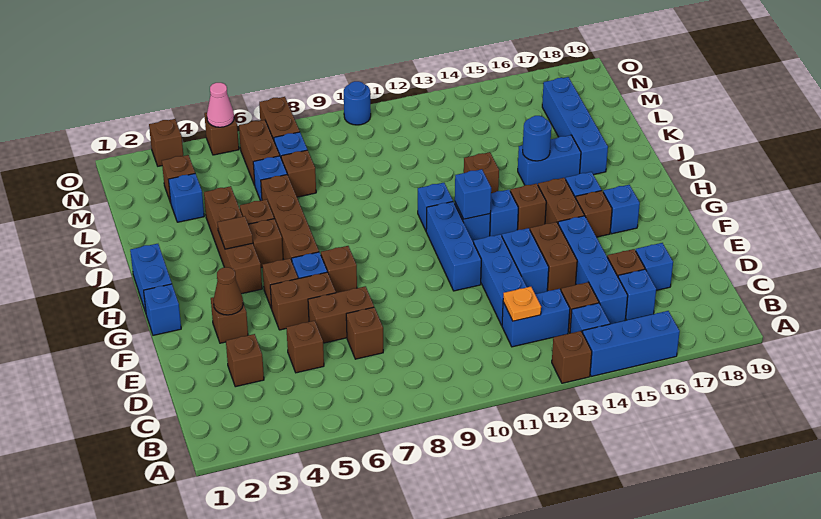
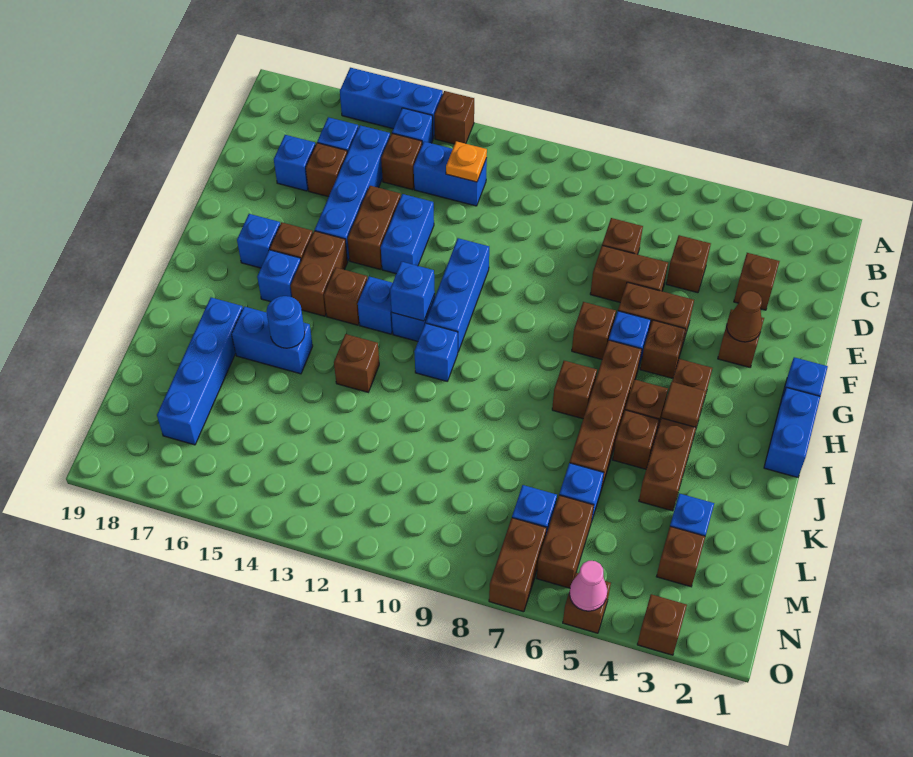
blue 1x3 brick [474,234,527,325] -> none
brown 1x1 brick [281,150,316,197] -> brown 1x1 brick moved to [552,361,597,419]
blue 1x1 round brick [344,81,371,125] -> none

